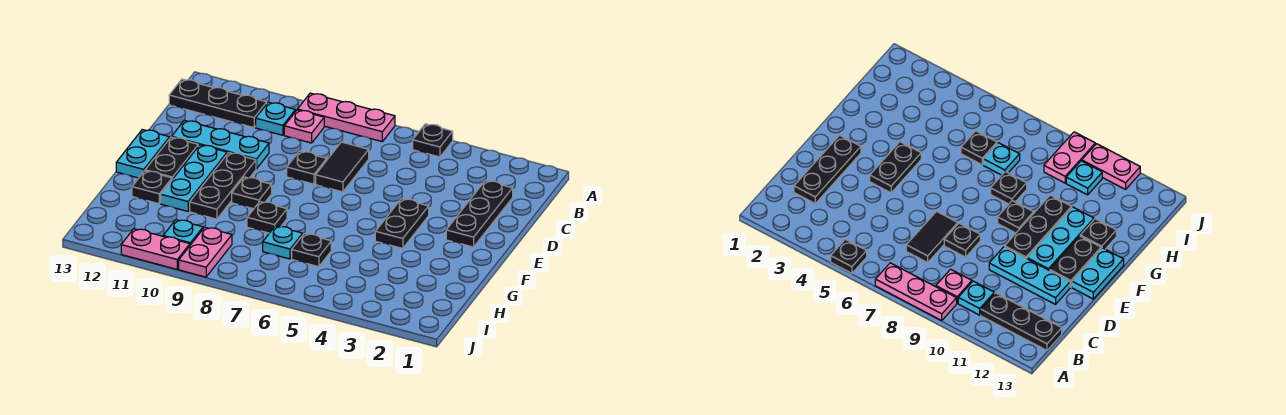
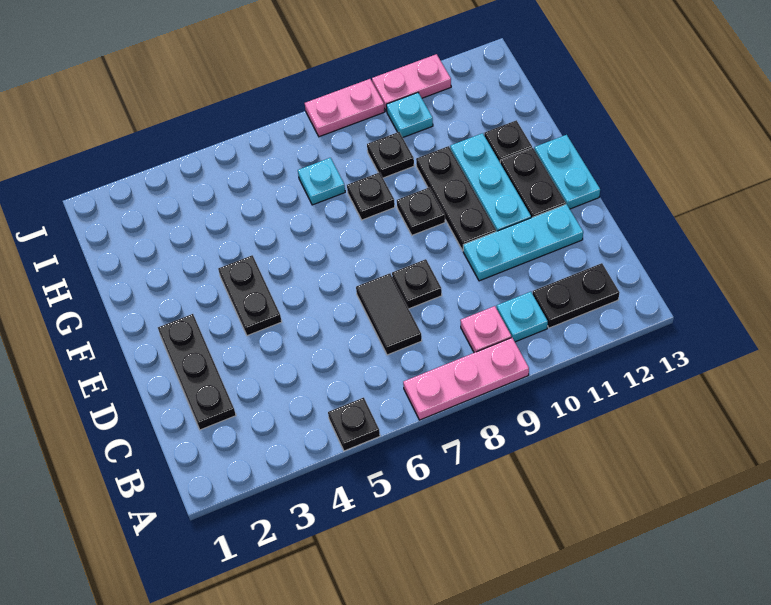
black 1x3 plate [169,79,267,128] -> black 1x2 plate [533,263,619,328]
black 1x1 plate [292,234,331,267] -> black 1x1 plate moved to [367,132,414,178]
pink 1x2 plate [179,227,232,277] -> pink 1x2 plate turned to [305,79,385,137]

